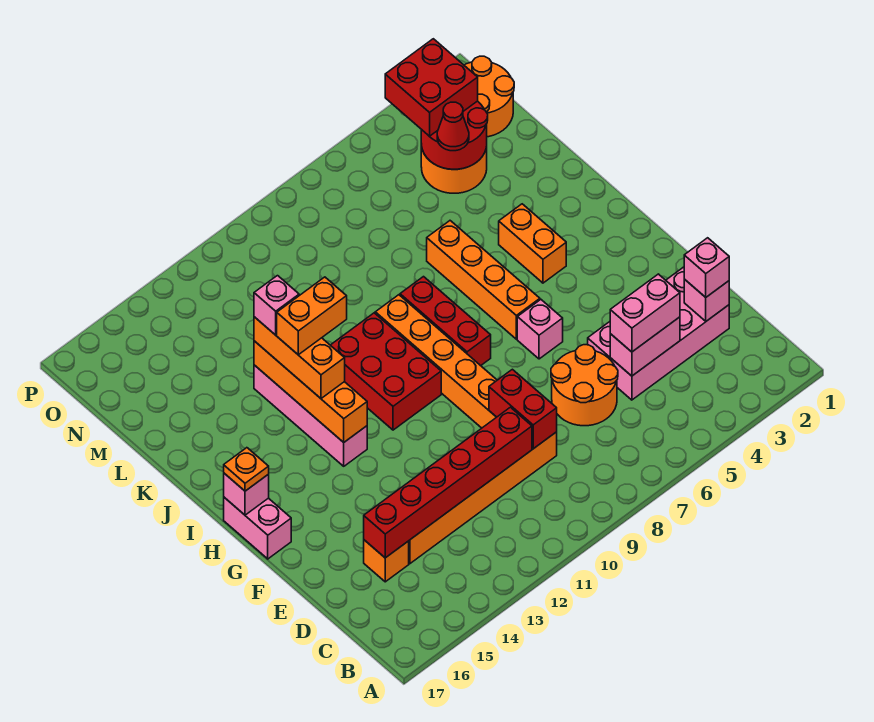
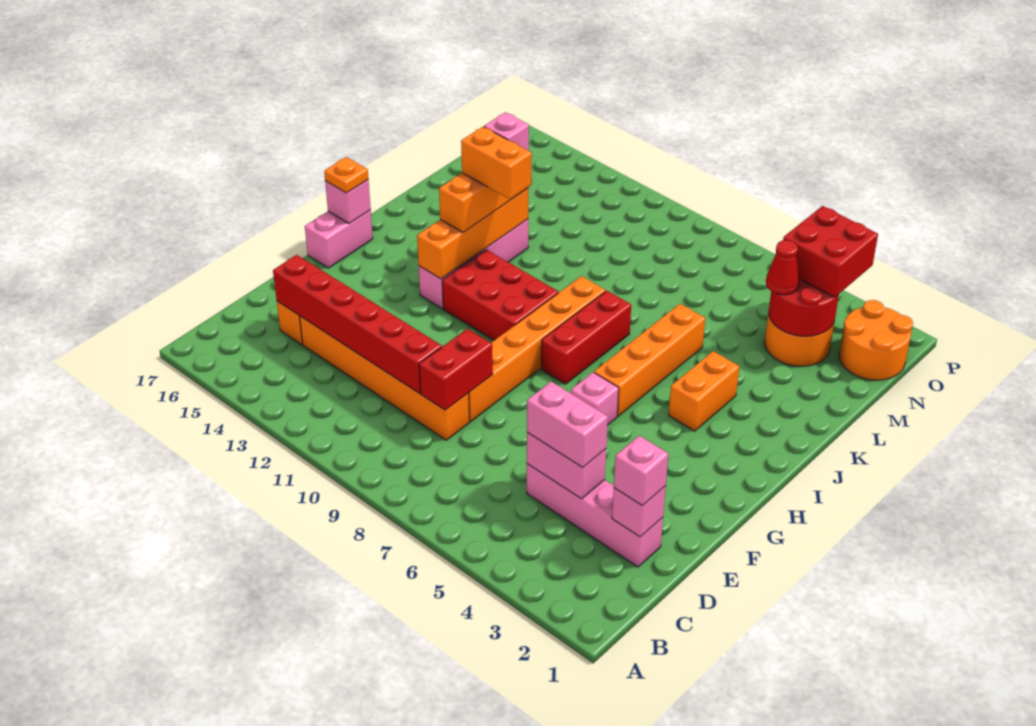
pink 2x4 brick [588,267,729,400] -> pink 1x4 brick [527,464,663,567]
orange 2x2 round brick [551,345,618,426] -> none
red 2x3 brick [331,313,441,430] -> red 2x3 brick turned to [442,250,558,340]

